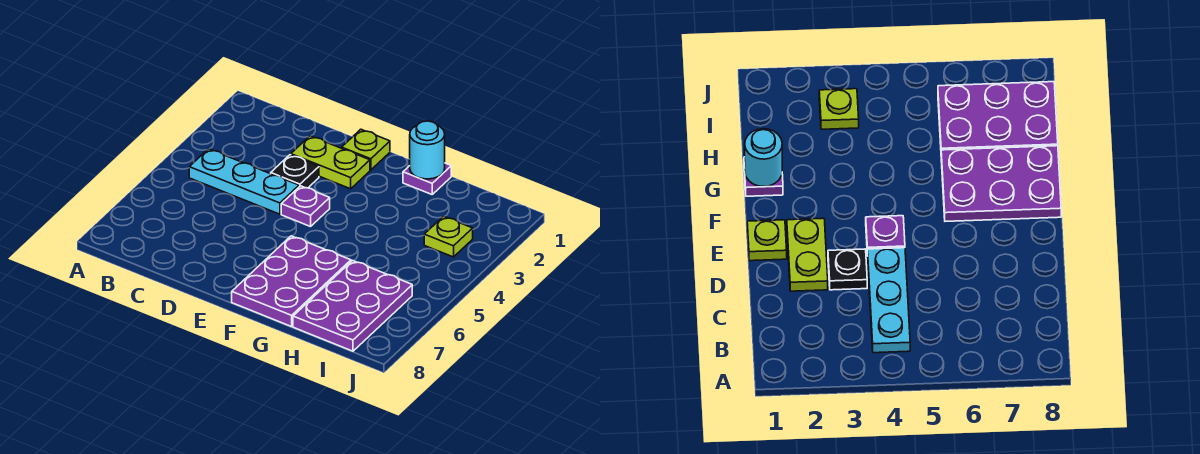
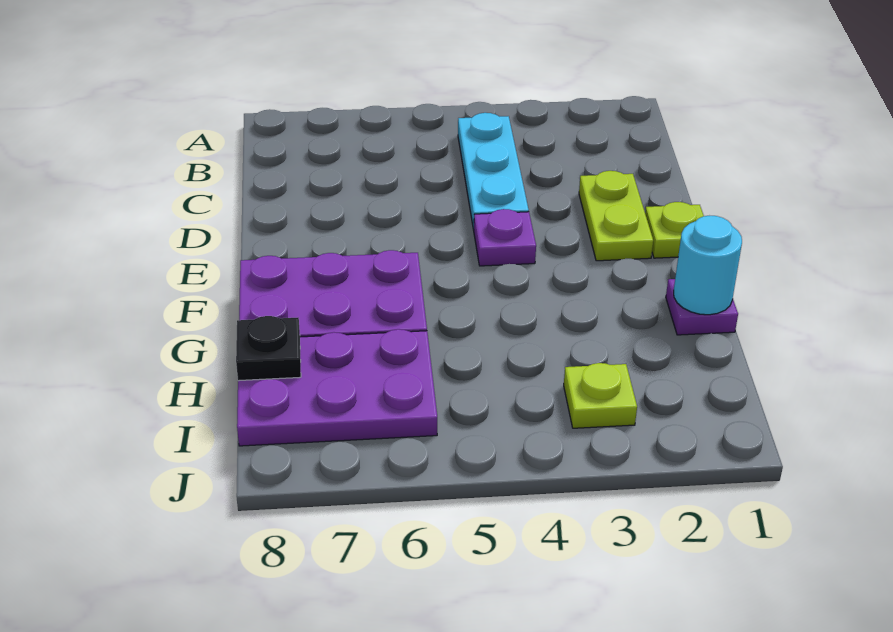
black 1x1 plate [271,155,319,188] -> black 1x1 plate moved to [236,316,301,381]

